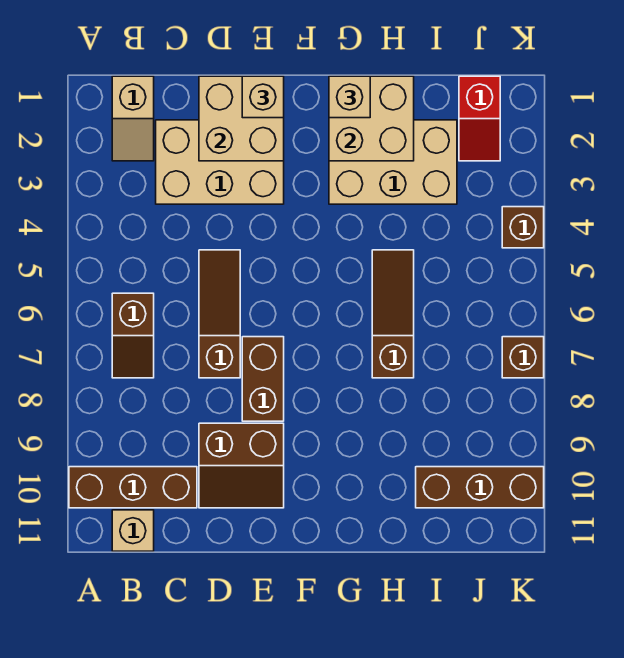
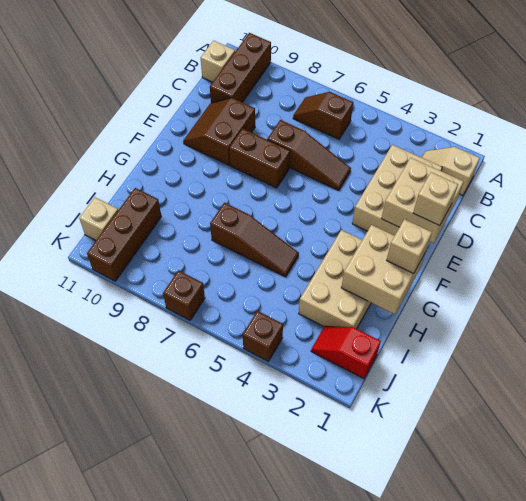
none -> tan 1x1 brick [79,197,118,240]

